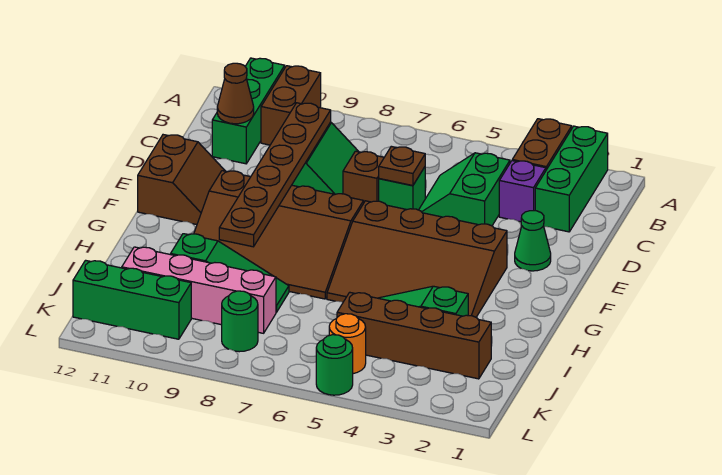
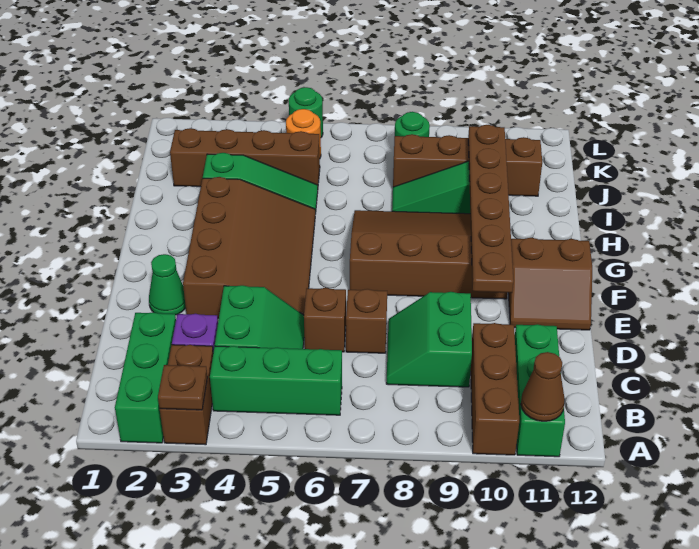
brown 1x2 brick [261,66,321,145] -> brown 1x3 brick [471,323,519,455]
brown 1x6 plate [219,103,331,247] -> brown 1x6 plate moved to [468,125,514,293]
brown 1x1 cone [217,63,254,124] -> brown 1x1 cone moved to [521,352,565,421]
green 1x1 brick [379,167,425,210] -> brown 1x1 brick [304,288,346,352]
brown 1x1 plate [379,146,425,186] -> brown 1x1 plate moved to [158,365,207,410]
brown 2x2 slope [138,135,225,225] -> brown 2x2 slope turned to [508,238,592,330]
brown 3x4 slope [327,201,507,317] -> brown 3x4 slope turned to [183,177,315,318]
pink 1x4 brick [122,247,276,333] -> brown 1x4 brick [393,134,542,196]
green 1x3 brick [73,260,191,339] -> green 1x3 brick moved to [210,346,342,415]

